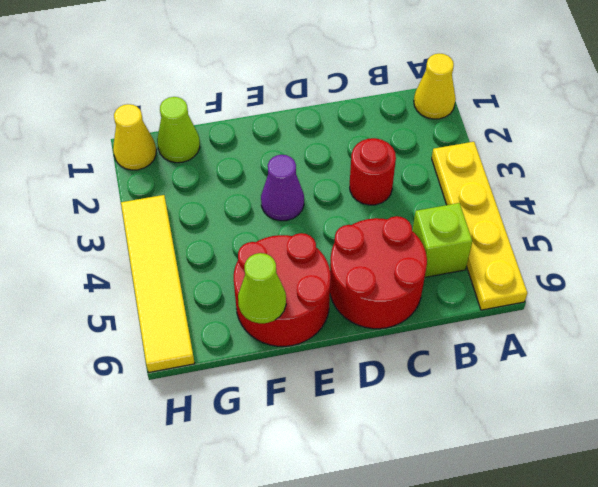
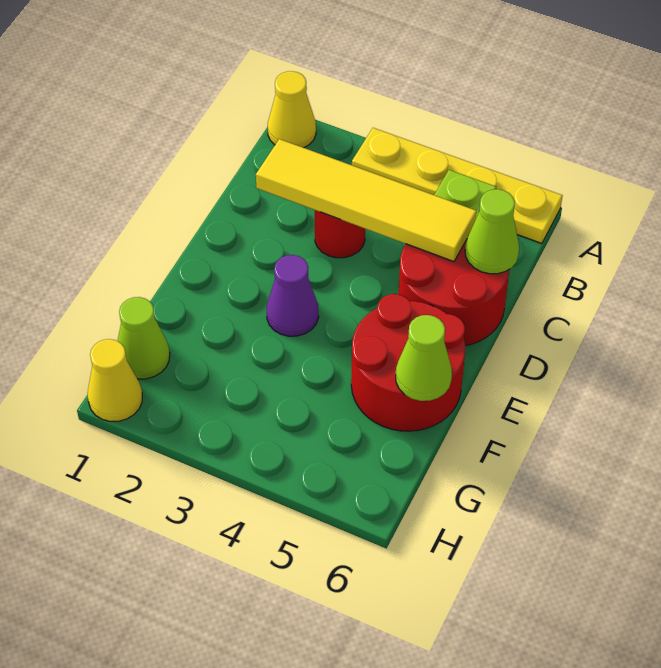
none -> lime 1x1 cone [465,189,519,274]
yellow 1x4 tile [121,195,195,372] -> yellow 1x4 tile moved to [256,139,476,262]

